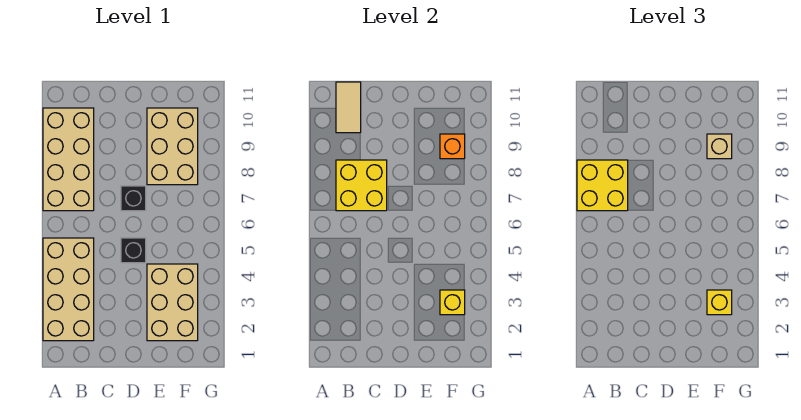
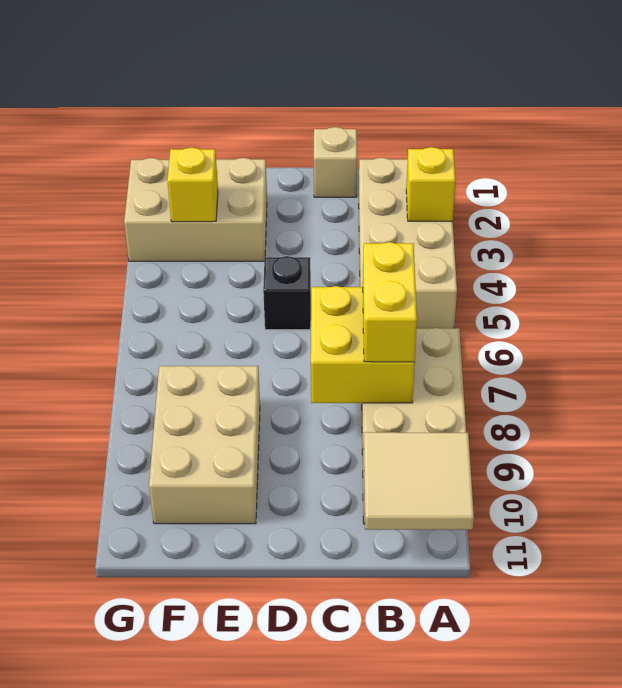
yellow 2x2 brick [577,160,628,211] -> yellow 1x2 brick [363,242,417,362]
tan 1x2 tile [336,82,361,133] -> tan 2x2 tile [364,432,474,530]
black 1x1 brick [121,186,146,211] -> none
tan 2x3 brick [147,264,198,341] -> tan 2x3 brick turned to [124,158,267,261]
yellow 1x1 brick [707,290,732,315] -> yellow 1x1 brick moved to [406,147,456,221]
orange 1x1 brick [440,134,465,159] -> none
tan 1x1 brick [707,134,732,159] -> tan 1x1 brick moved to [314,127,357,197]

